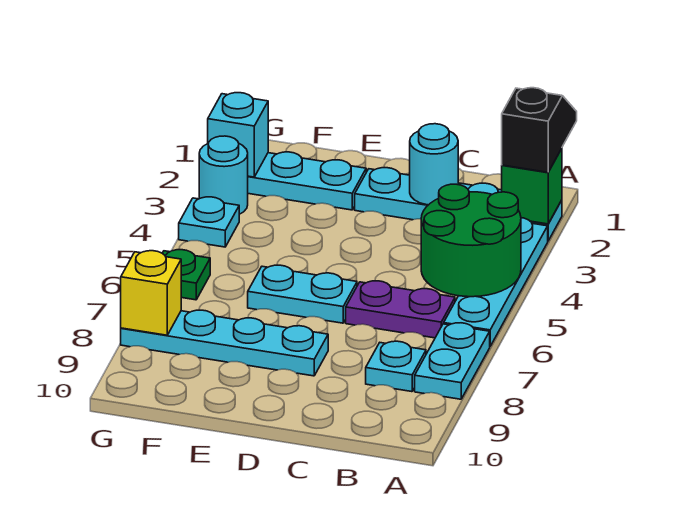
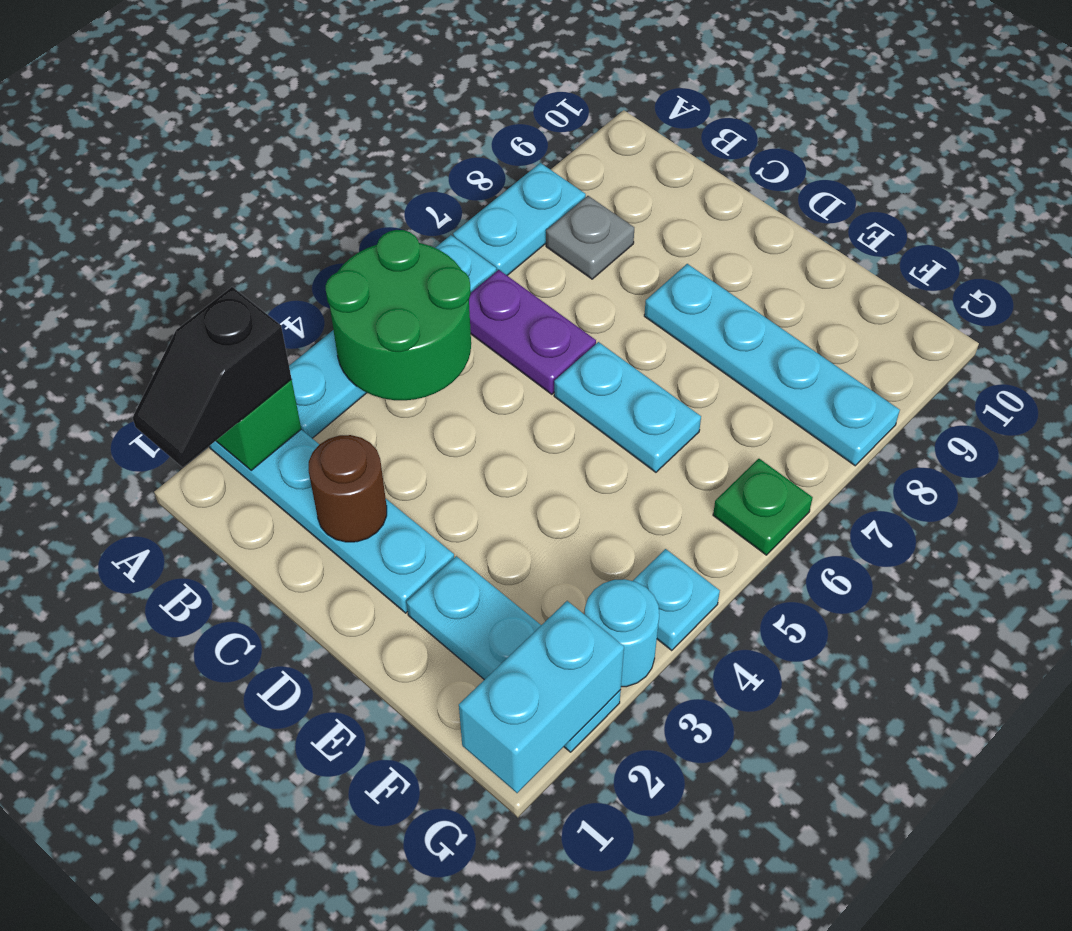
cyan 1x1 plate [366,341,426,392] -> grey 1x1 plate [546,196,634,279]
cyan 1x1 round brick [410,124,458,205] -> brown 1x1 round brick [309,435,387,542]
cyan 1x1 brick [208,93,268,177] -> cyan 1x2 brick [459,601,624,793]
yellow 1x1 brick [121,251,181,335] -> none

